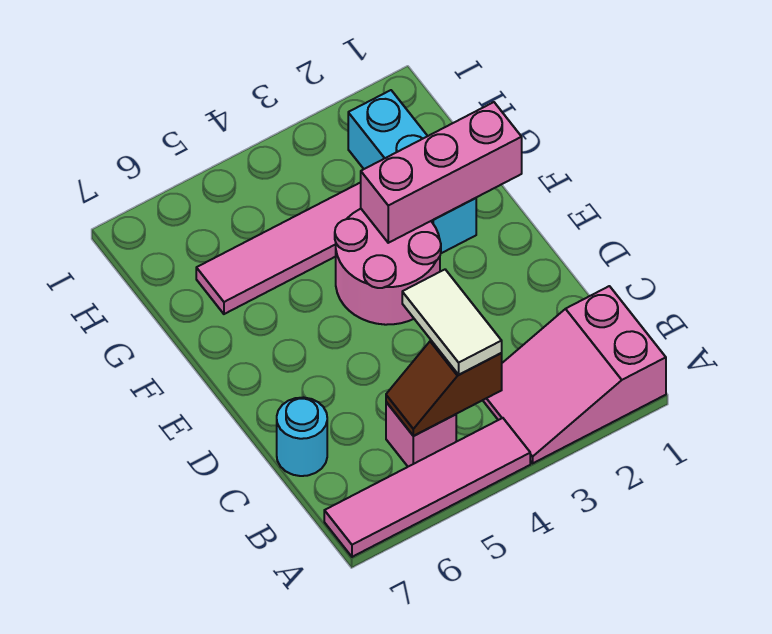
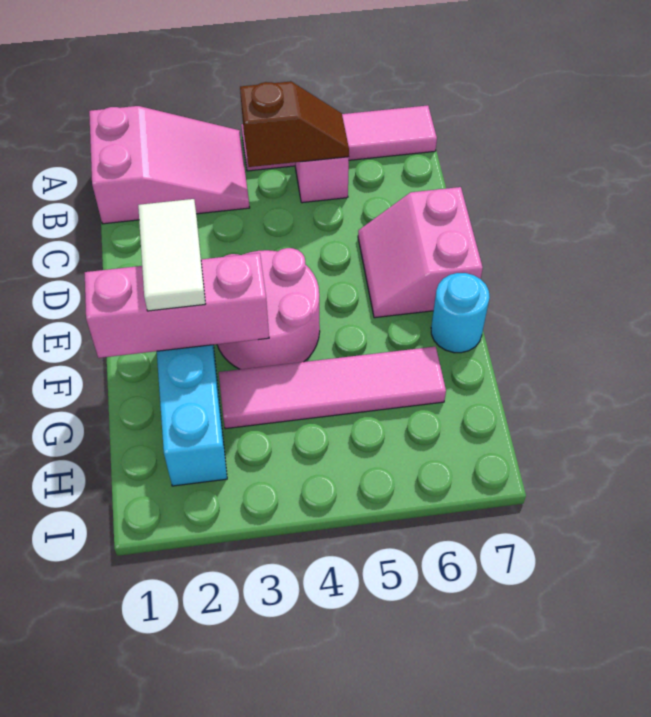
white 1x2 tile [402,270,502,375] -> white 1x2 tile moved to [138,199,205,311]
cyan 1x1 round brick [277,398,327,476] -> cyan 1x1 round brick moved to [431,273,490,353]
none -> pink 2x2 slope [358,187,483,318]

